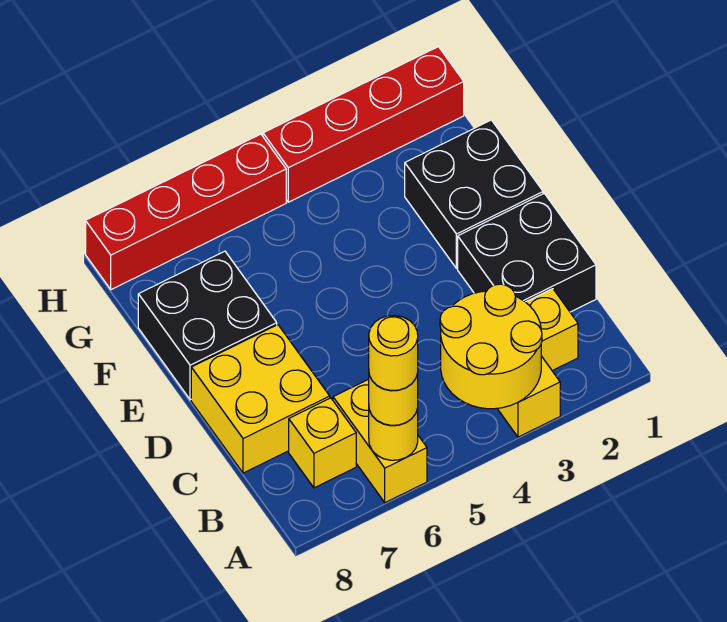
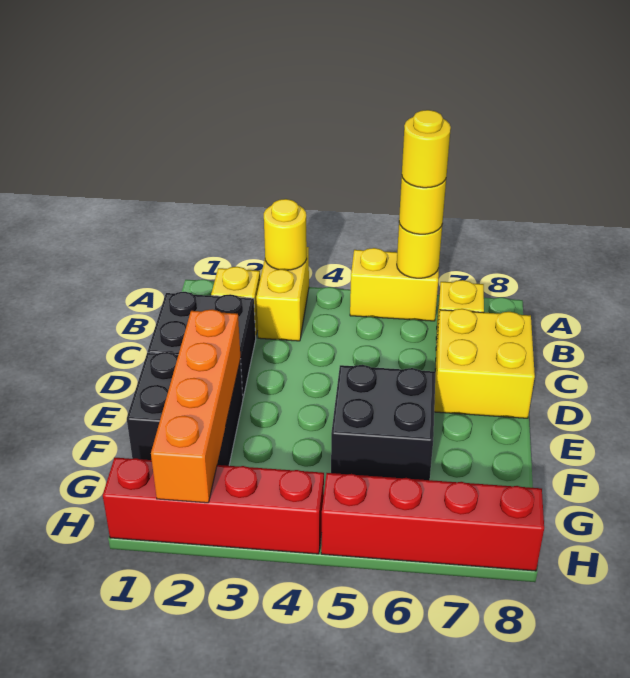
yellow 2x2 round brick [440,284,542,409] -> yellow 1x1 round brick [264,199,307,270]
yellow 1x2 brick [333,379,427,503] -> yellow 1x2 brick turned to [350,248,439,321]
none -> orange 1x4 brick [151,309,241,503]
black 2x2 brick [138,251,277,400] -> black 2x2 brick moved to [331,365,436,480]

